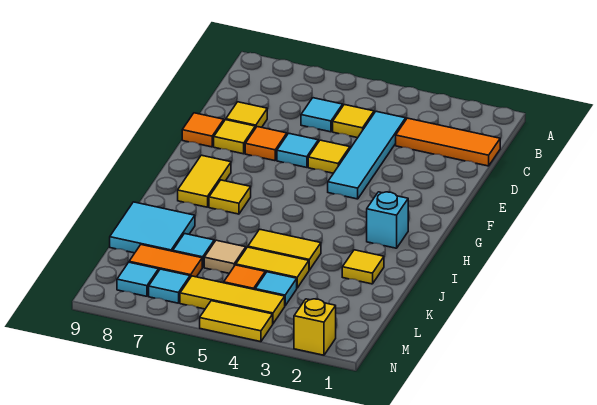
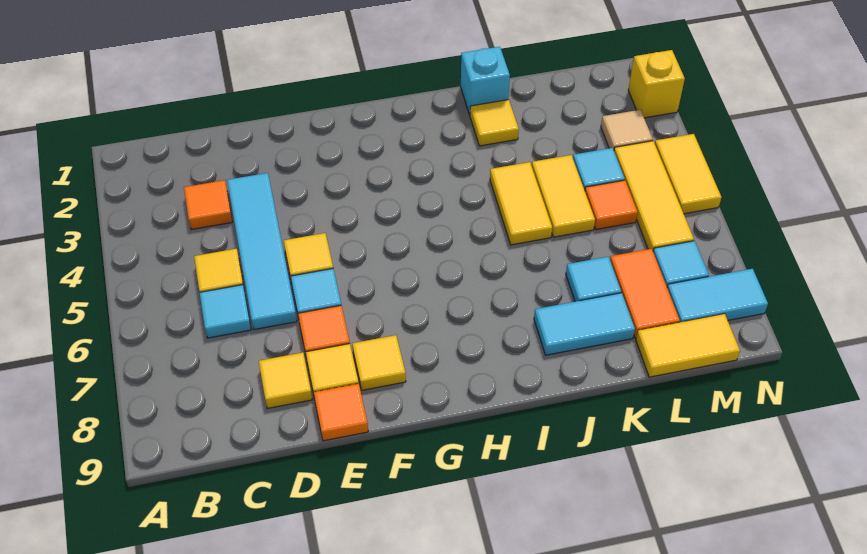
orange 1x3 tile [396,118,500,166] -> orange 1x1 tile [184,180,232,230]
cyan 1x4 tile [328,111,406,199] -> cyan 1x4 tile turned to [227,173,297,330]
yellow 1x2 tile [178,155,231,207] -> yellow 1x2 tile moved to [636,314,740,377]
cyan 1x1 brick [367,192,408,248] -> cyan 1x1 brick moved to [461,47,510,115]
yellow 1x1 tile [209,180,251,214] -> yellow 1x1 tile moved to [352,335,406,390]
cyan 2x2 tile [110,202,195,253] -> cyan 1x2 tile [534,293,635,355]
tan 1x1 tile [204,240,246,273] -> tan 1x1 tile moved to [601,110,653,150]
cyan 1x1 tile [117,262,159,296] -> cyan 1x2 tile [667,269,768,322]

